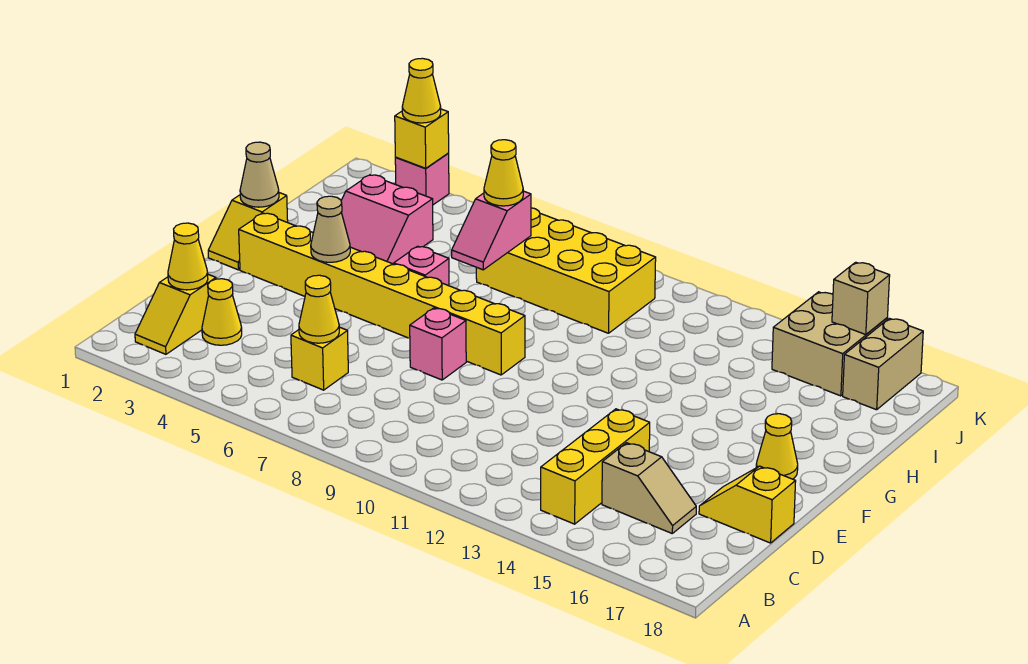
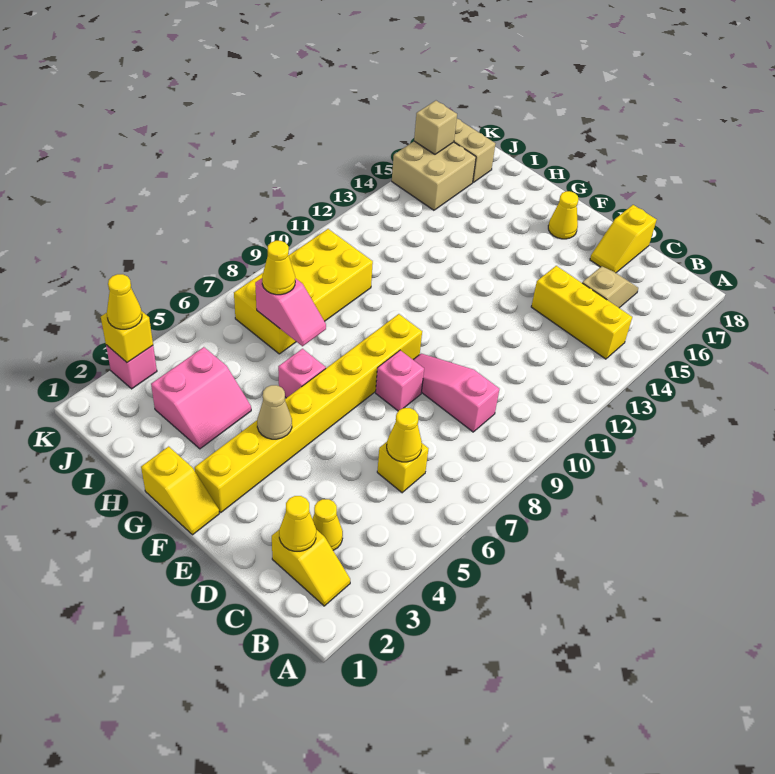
none -> pink 1x3 slope [413,354,499,432]
tan 1x1 cone [240,142,279,207] -> none

